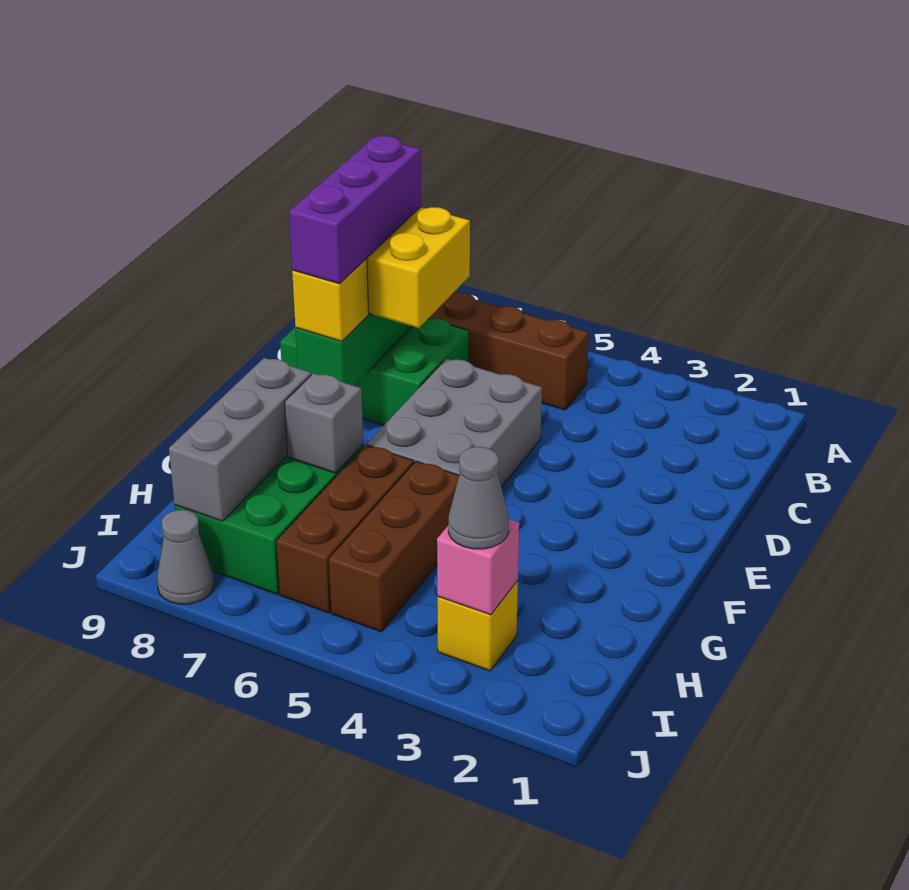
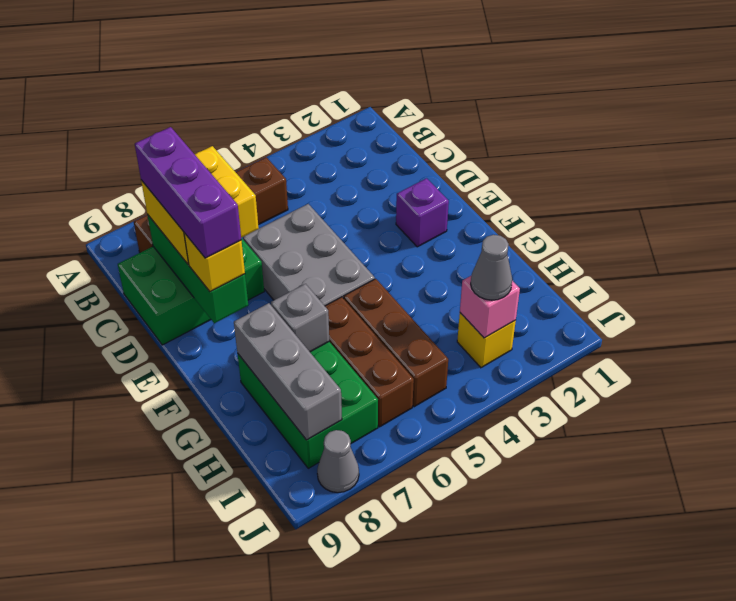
none -> purple 1x1 brick [396,178,449,247]

